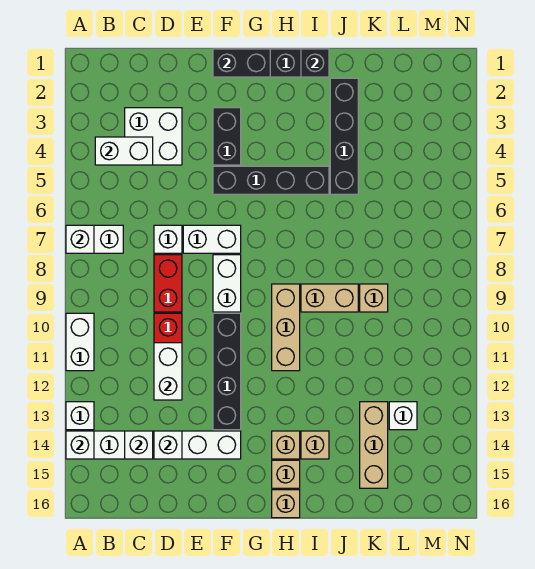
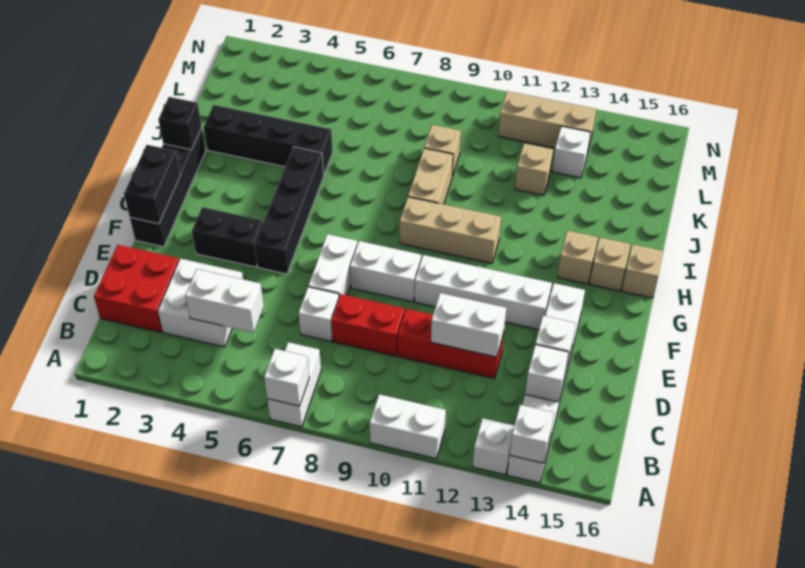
white 1x2 brick [95,137,153,165] -> white 1x2 brick turned to [185,269,264,333]
none -> red 2x2 brick [94,245,179,332]
black 1x4 brick [213,313,241,430] -> white 1x4 brick [415,255,552,330]
tan 1x1 brick [301,431,329,459] -> tan 1x1 brick moved to [515,143,553,195]
tan 1x3 brick [360,402,388,488] -> tan 1x3 brick moved to [498,91,596,150]

